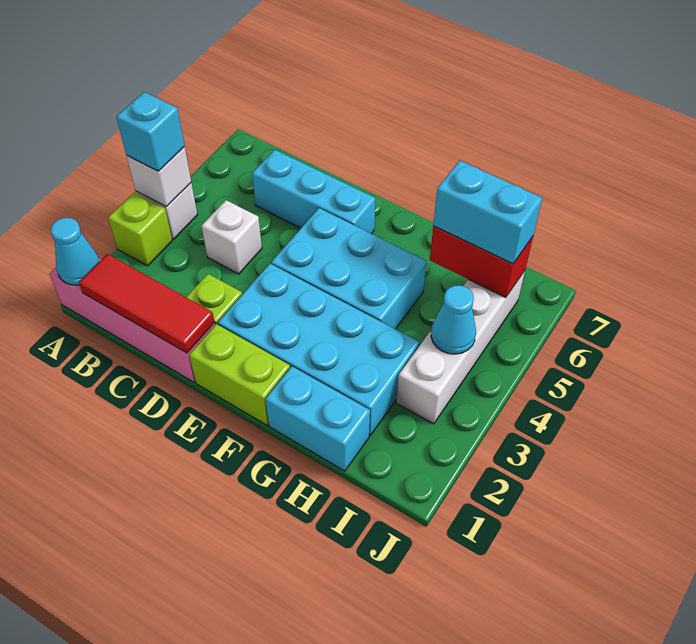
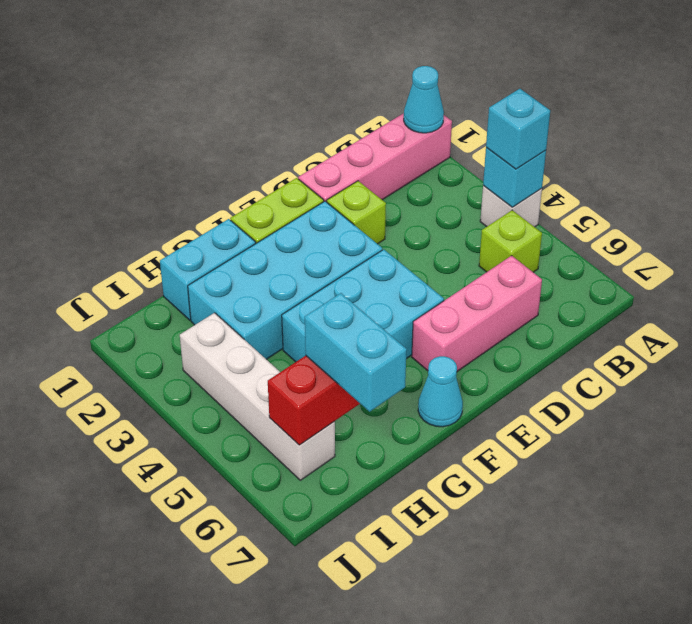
lime 1x1 brick [108,192,172,266] -> lime 1x1 brick moved to [479,210,542,272]
white 1x1 brick [127,147,191,207] -> cyan 1x1 brick [483,147,546,207]
red 1x3 tile [79,254,214,353] -> none
white 1x1 brick [202,200,262,274] -> none
cyan 1x3 brick [252,150,375,234] -> pink 1x3 brick [412,256,542,371]
cyan 1x2 brick [433,161,542,264] -> cyan 1x2 brick turned to [305,293,407,412]
cyan 1x1 cone [431,285,476,354] -> cyan 1x1 cone moved to [418,356,463,427]

